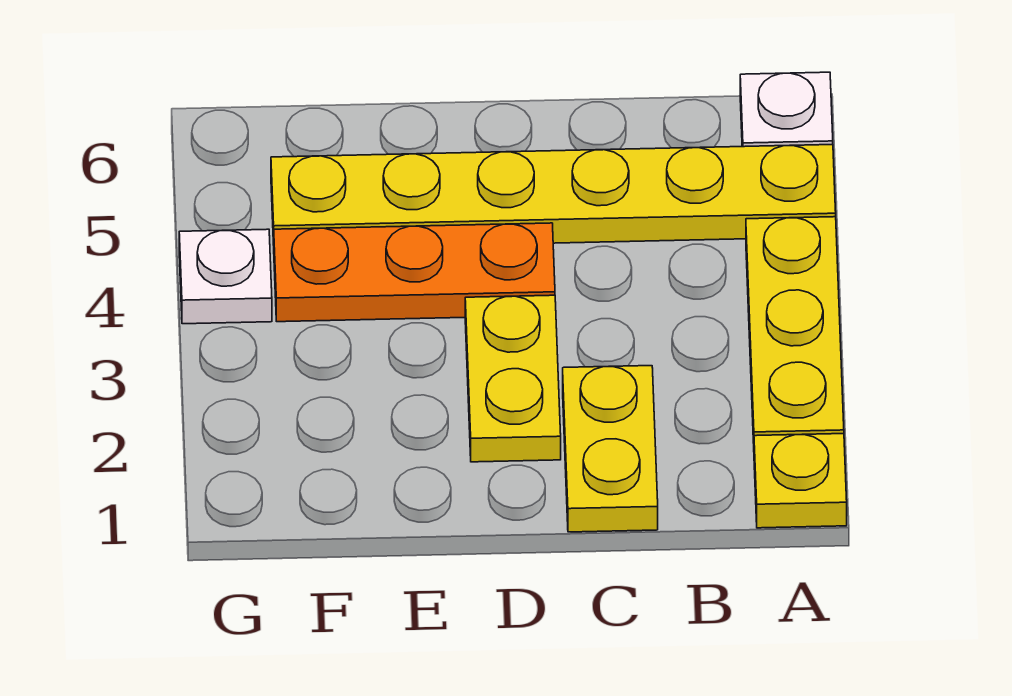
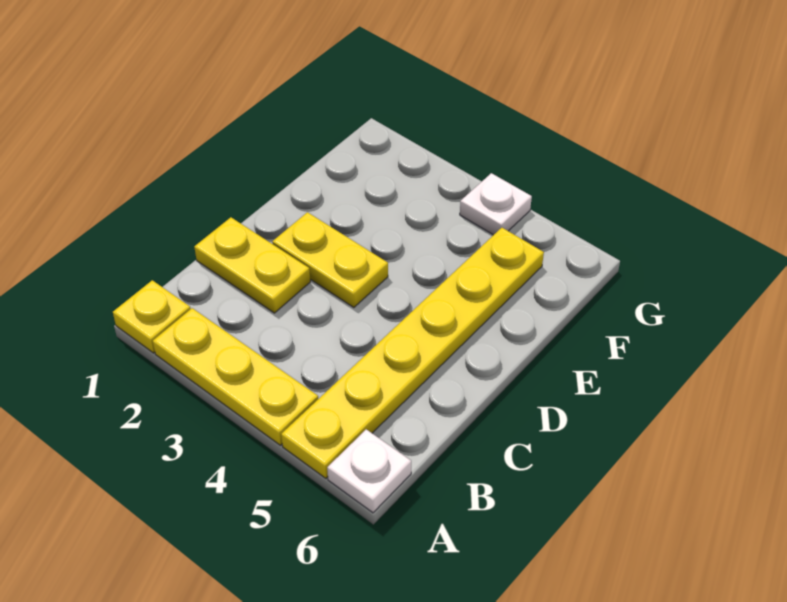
orange 1x3 plate [274,223,555,322] -> none

